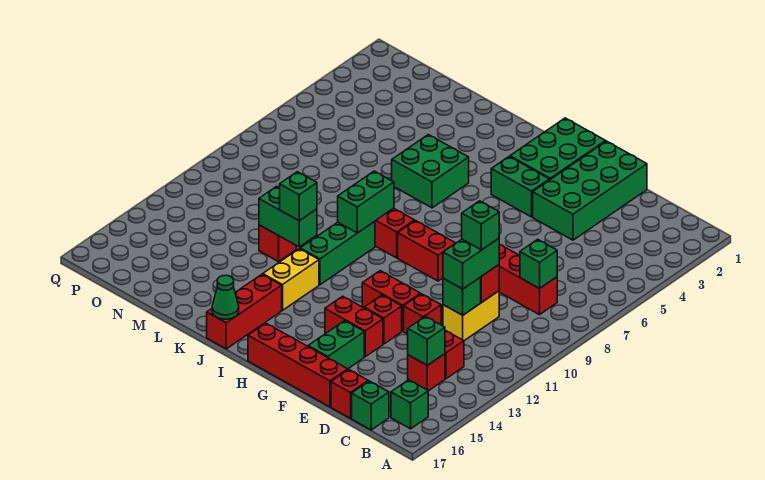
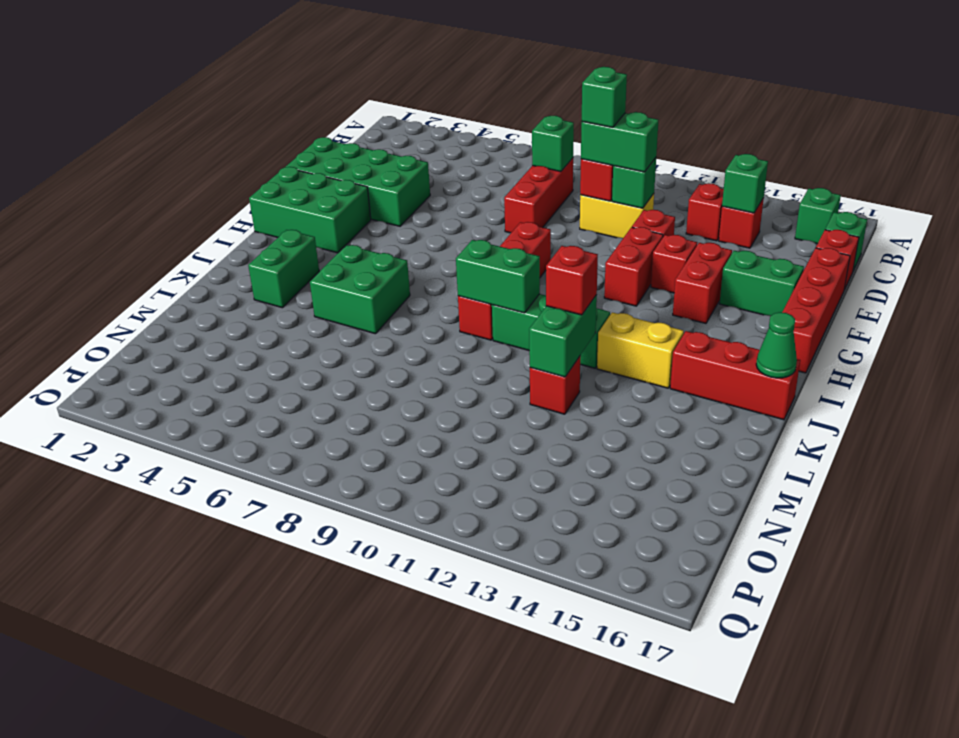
green 1x2 brick [491,157,549,217] -> green 1x2 brick moved to [248,230,319,308]
green 1x1 brick [280,172,317,221] -> red 1x1 brick [546,246,598,315]

